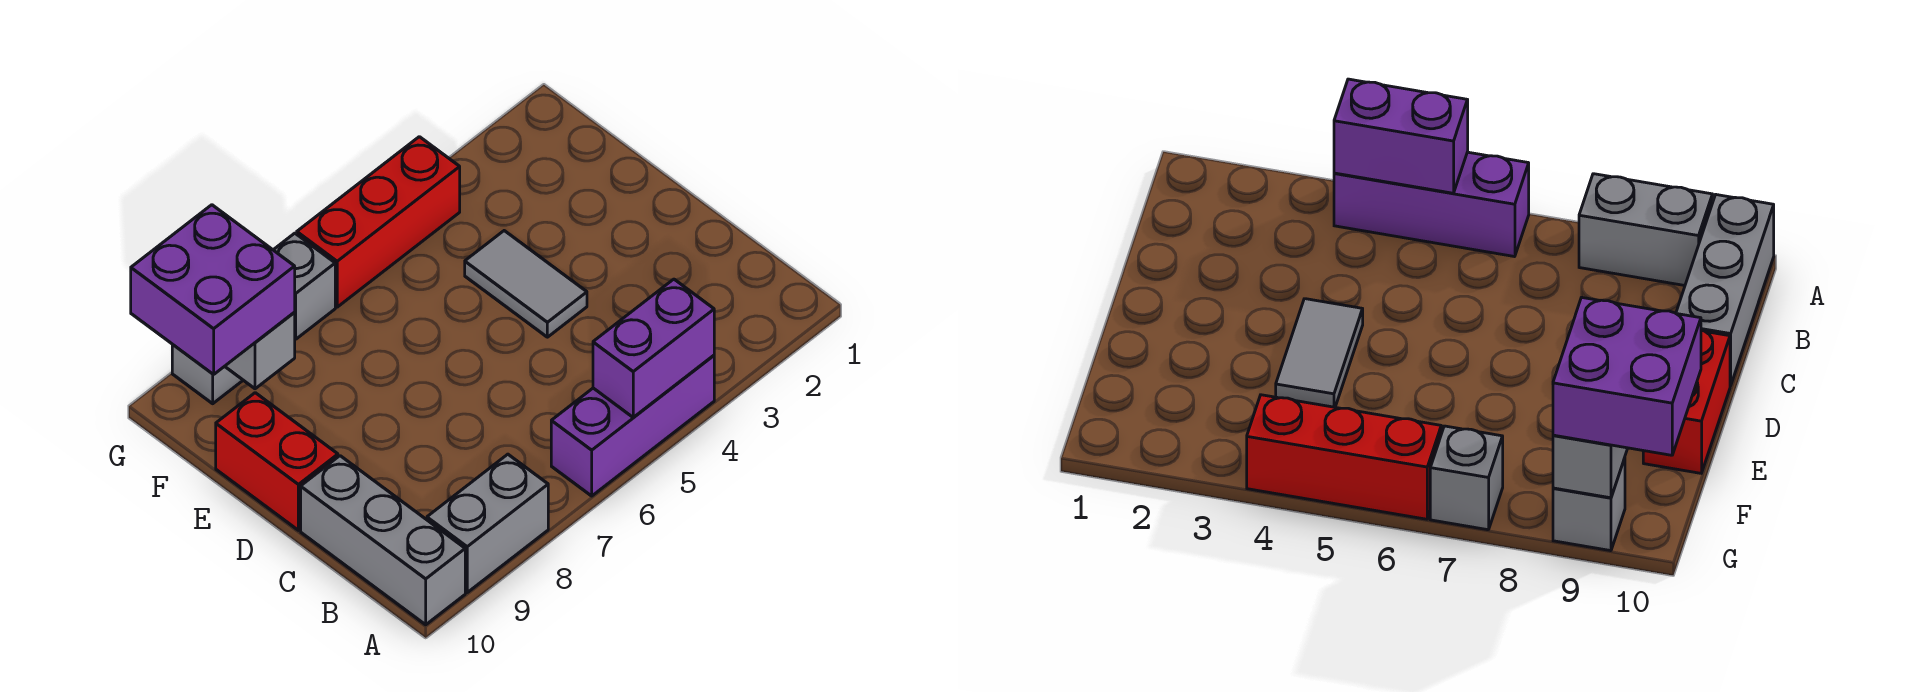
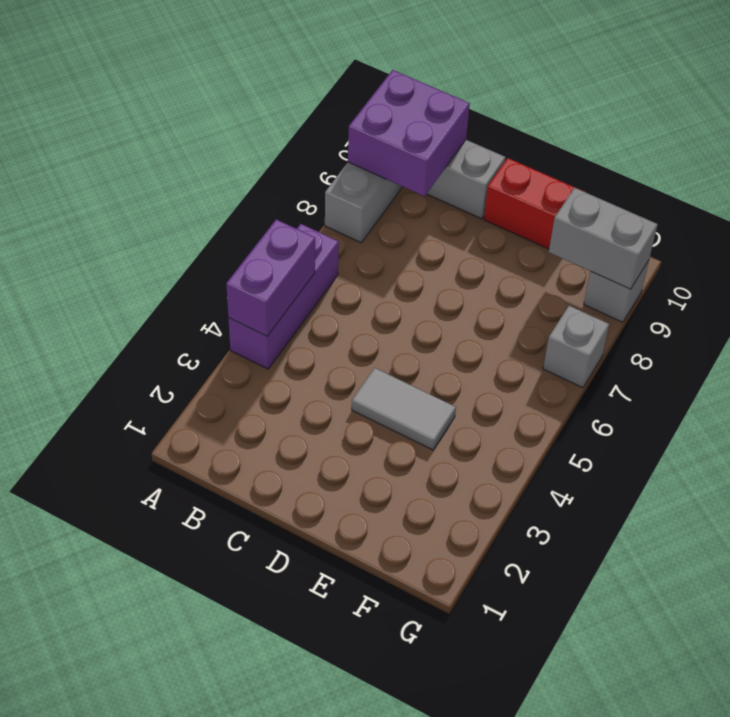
purple 2x2 brick [131,205,295,374] -> purple 2x2 brick moved to [348,70,470,196]
red 1x3 brick [297,137,460,307] -> none

